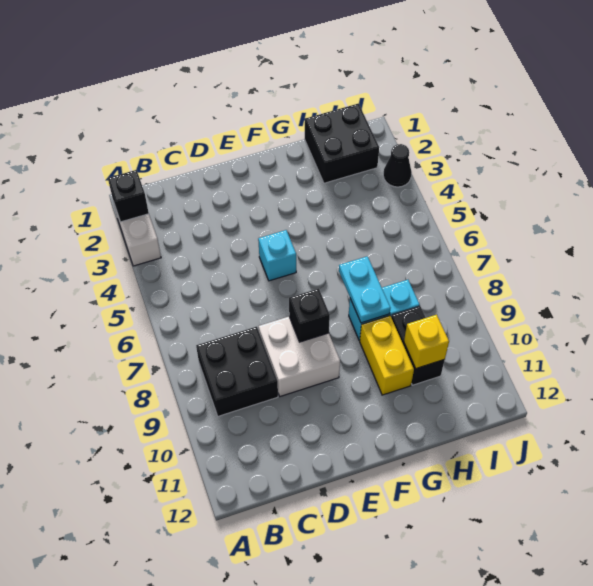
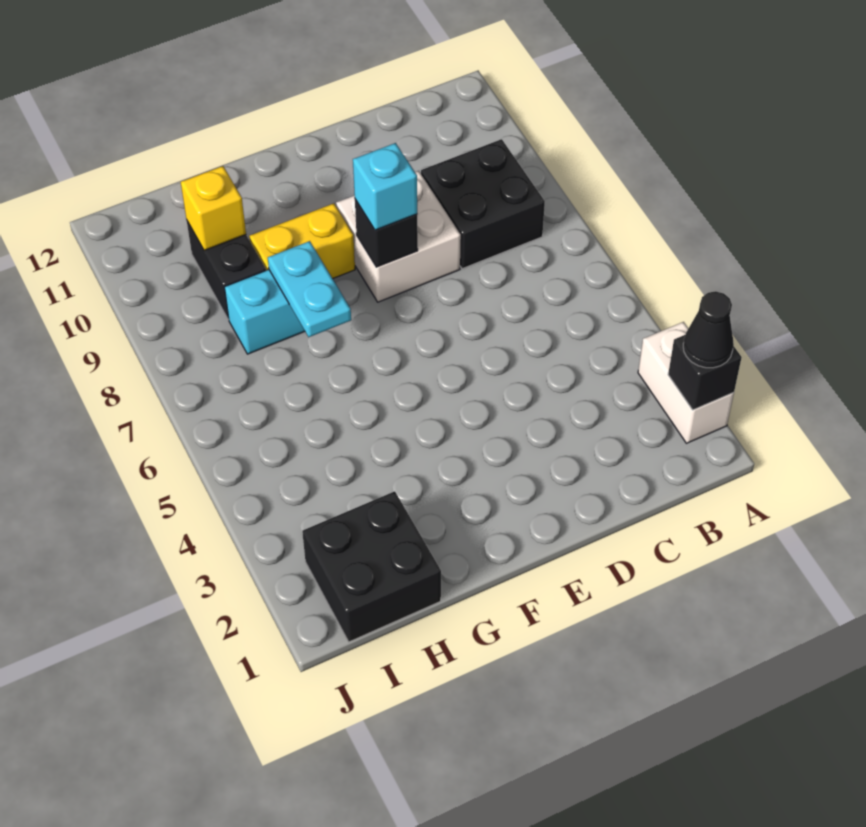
cyan 1x1 brick [258,230,296,281] -> cyan 1x1 brick moved to [353,143,417,230]
yellow 1x2 brick [360,316,414,395] -> yellow 1x2 brick turned to [249,203,355,279]
black 1x1 cone [383,144,412,187] -> black 1x1 cone moved to [683,291,734,368]

